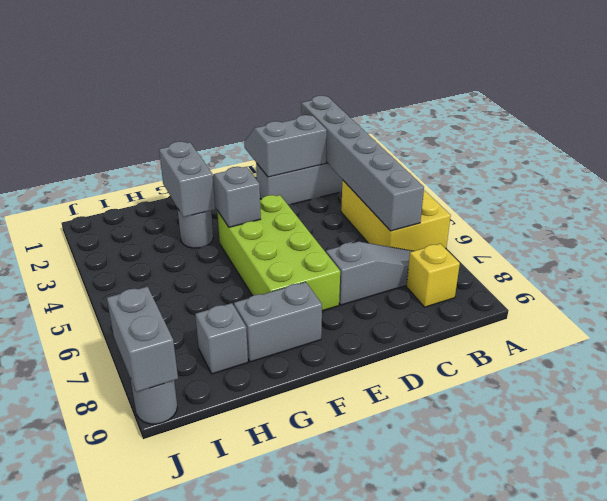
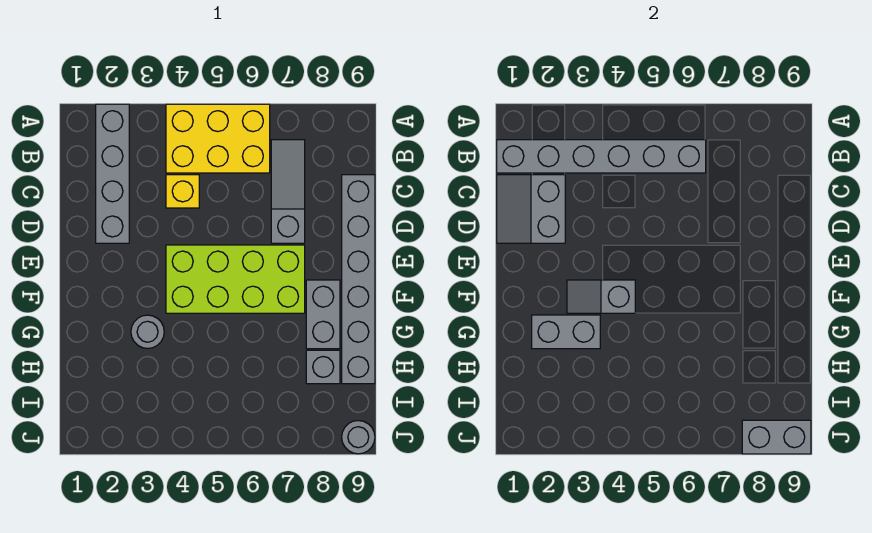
yellow 1x1 brick [407,244,460,307] -> yellow 1x1 brick moved to [166,175,199,208]
none -> grey 1x6 brick [342,175,375,384]

